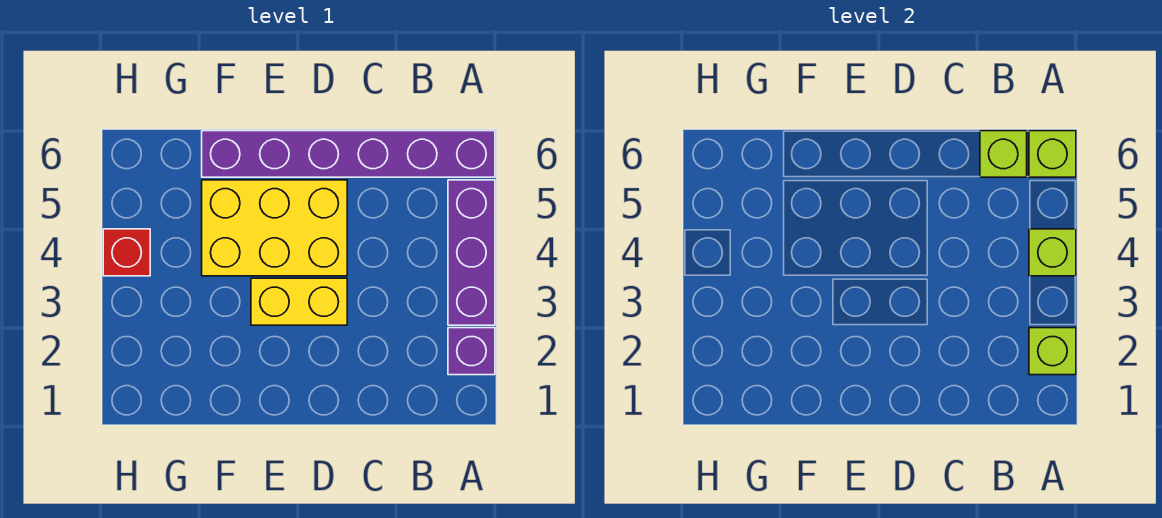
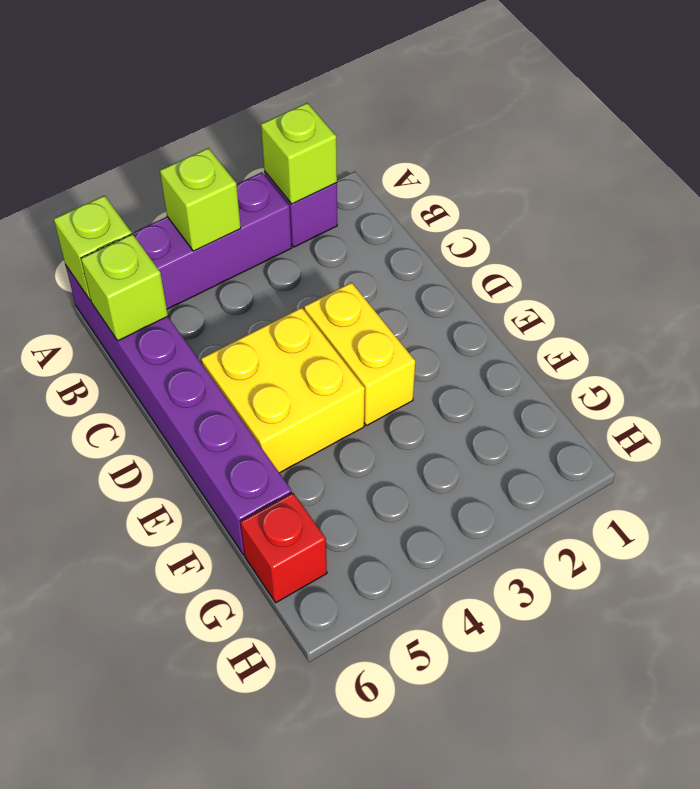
yellow 2x3 brick [202,180,347,276] -> yellow 2x2 brick [201,308,365,473]
red 1x1 brick [103,229,150,276] -> red 1x1 brick moved to [241,493,327,603]

